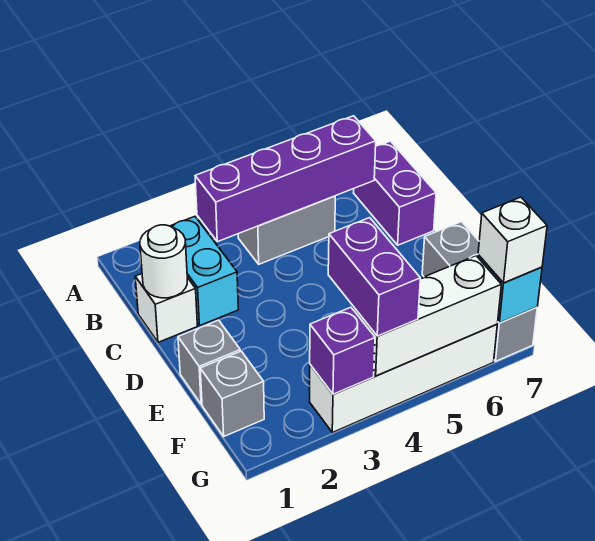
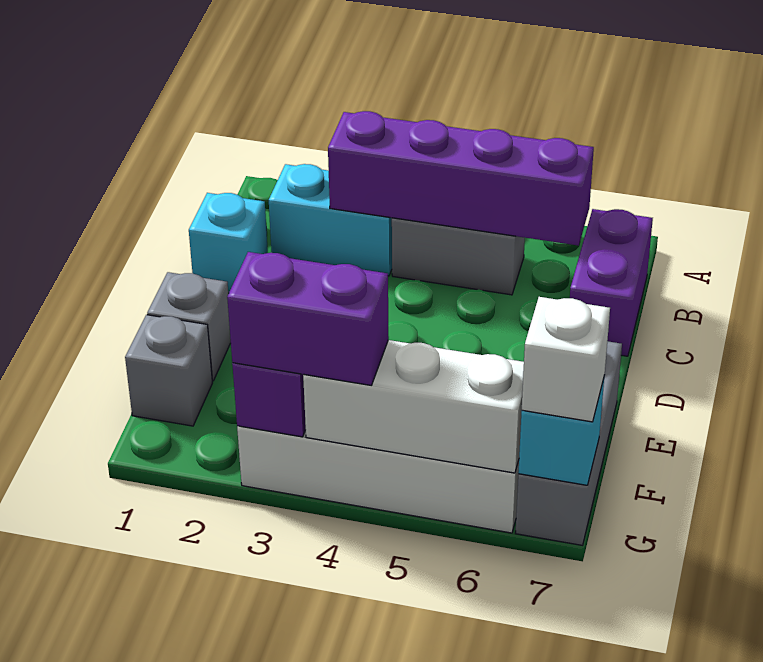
cyan 1x2 brick [171,217,238,326] -> cyan 1x2 brick turned to [269,164,392,276]
white 1x1 brick [135,274,197,342] -> cyan 1x1 brick [189,193,268,293]
white 1x1 round brick [140,225,187,298] -> none
purple 1x2 brick [328,218,421,336] -> purple 1x2 brick turned to [227,252,389,385]

